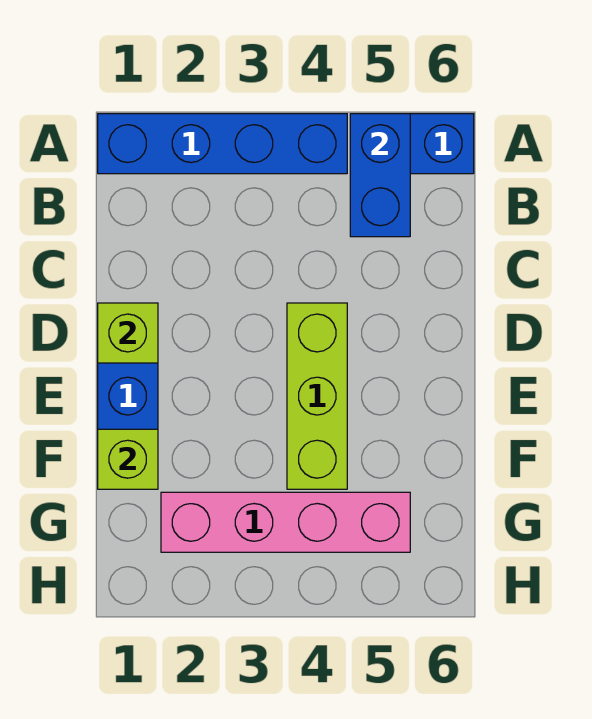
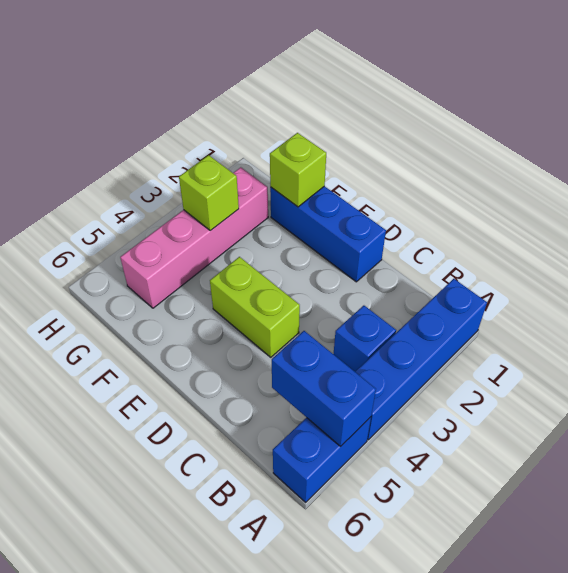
none -> blue 1x1 brick [334,306,396,371]
lime 1x1 brick [98,303,158,363] -> lime 1x1 brick moved to [179,155,239,231]
lime 1x3 brick [287,303,347,489] -> lime 1x2 brick [210,257,300,357]

